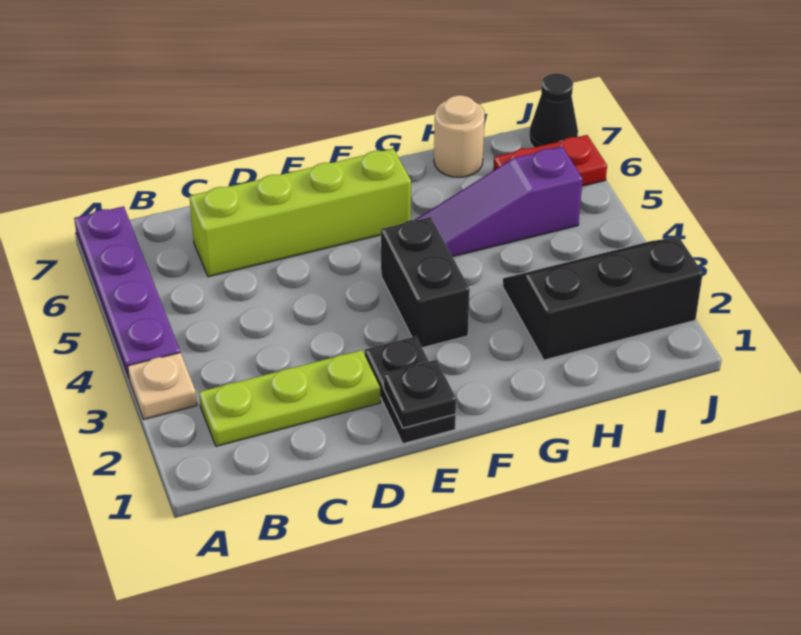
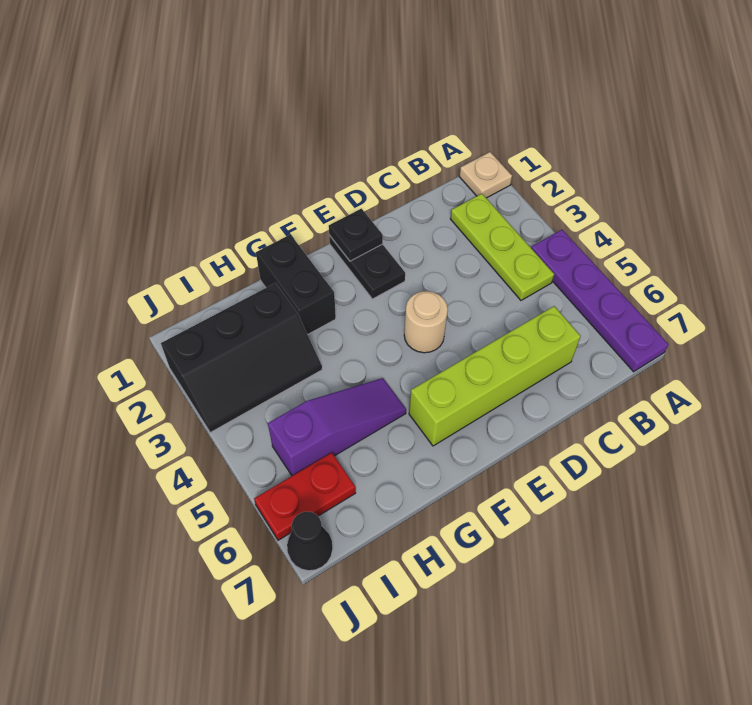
tan 1x1 plate [128,353,197,419] -> tan 1x1 plate moved to [459,152,512,198]
lime 1x3 plate [199,350,380,446] -> lime 1x3 plate turned to [450,194,554,300]
black 1x2 brick [381,217,470,348] -> black 1x2 brick moved to [256,235,336,335]
tan 1x1 round brick [434,95,485,177] -> tan 1x1 round brick moved to [404,291,448,353]

